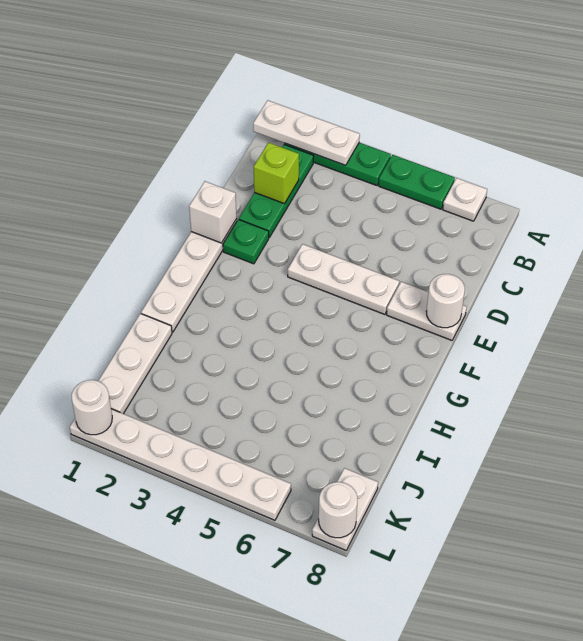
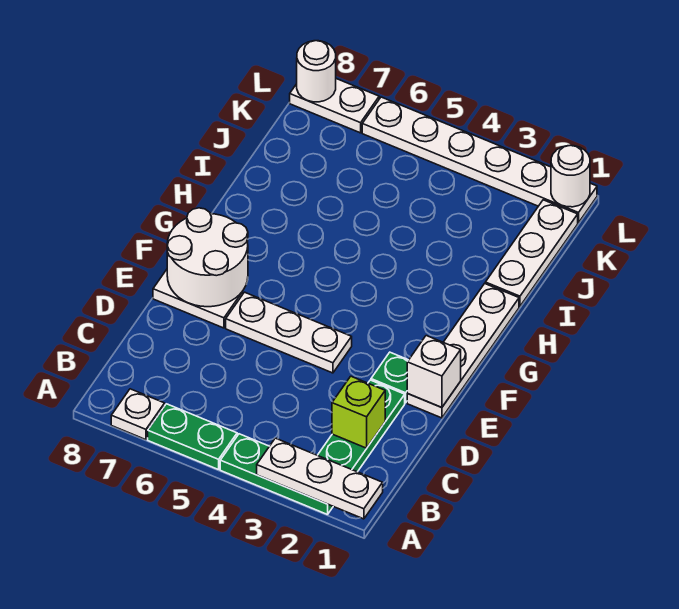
white 1x1 round brick [427,274,465,328] -> white 2x2 round brick [167,208,248,307]
white 1x2 plate [312,468,378,550] -> white 1x2 plate turned to [290,79,379,133]

